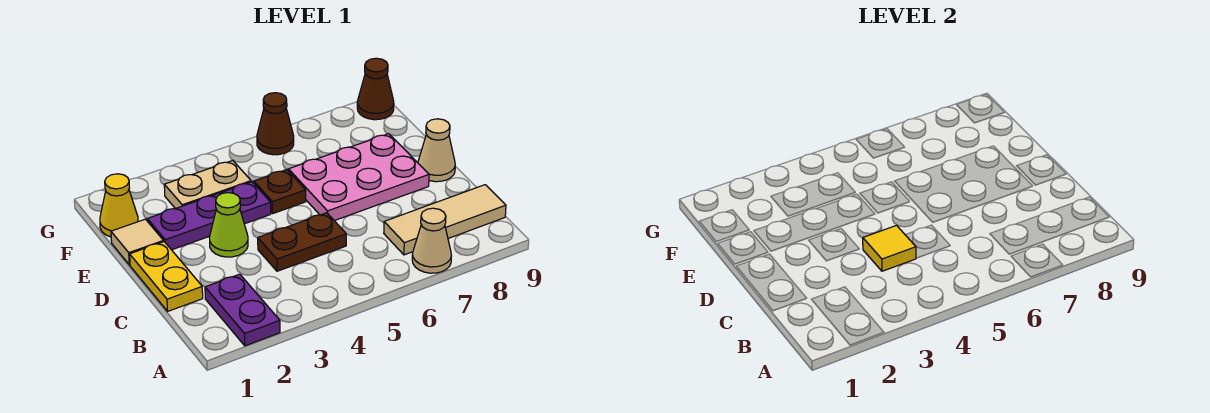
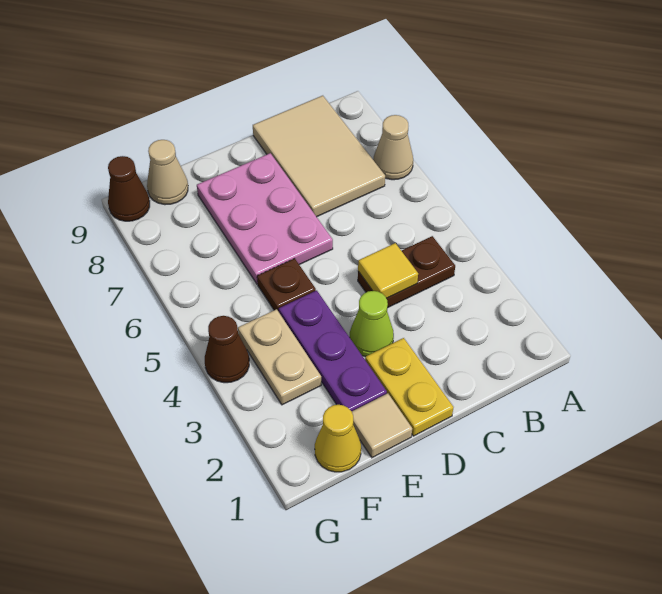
purple 1x2 plate [205,274,280,346] -> none
tan 1x3 tile [384,185,506,255] -> tan 2x3 tile [253,96,385,217]
yellow 1x2 plate [130,242,203,311] -> yellow 1x2 plate turned to [365,338,454,436]
brown 1x2 plate [258,213,346,271] -> brown 1x2 plate turned to [358,236,455,308]
tan 1x1 cone [418,119,455,182] -> tan 1x1 cone moved to [147,140,188,205]
brown 1x1 cone [257,93,294,155] -> brown 1x1 cone moved to [205,316,249,383]

